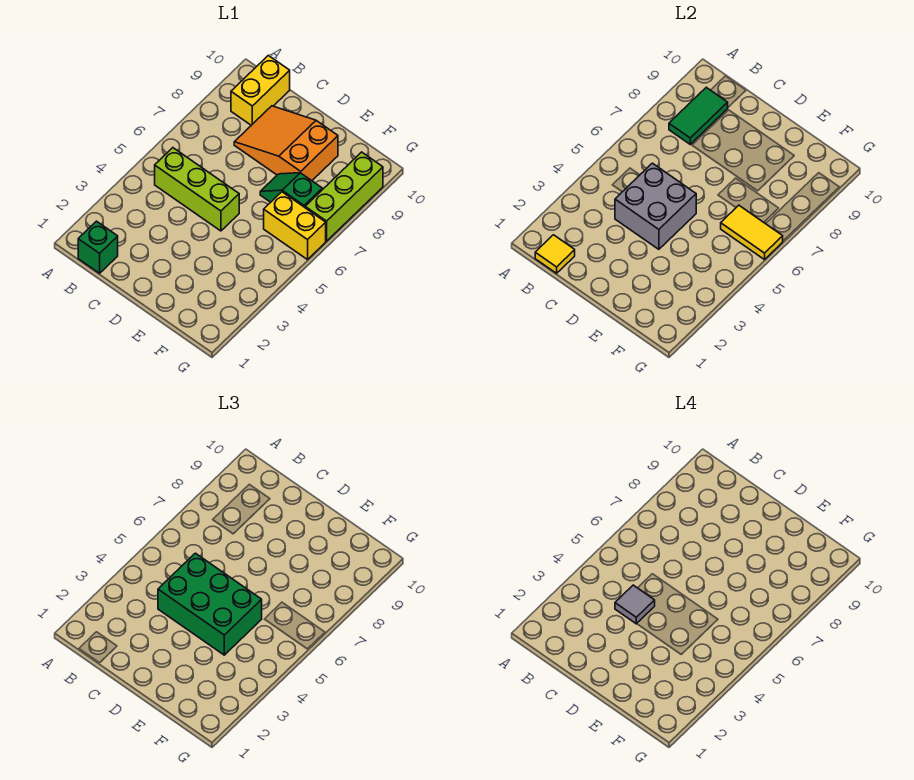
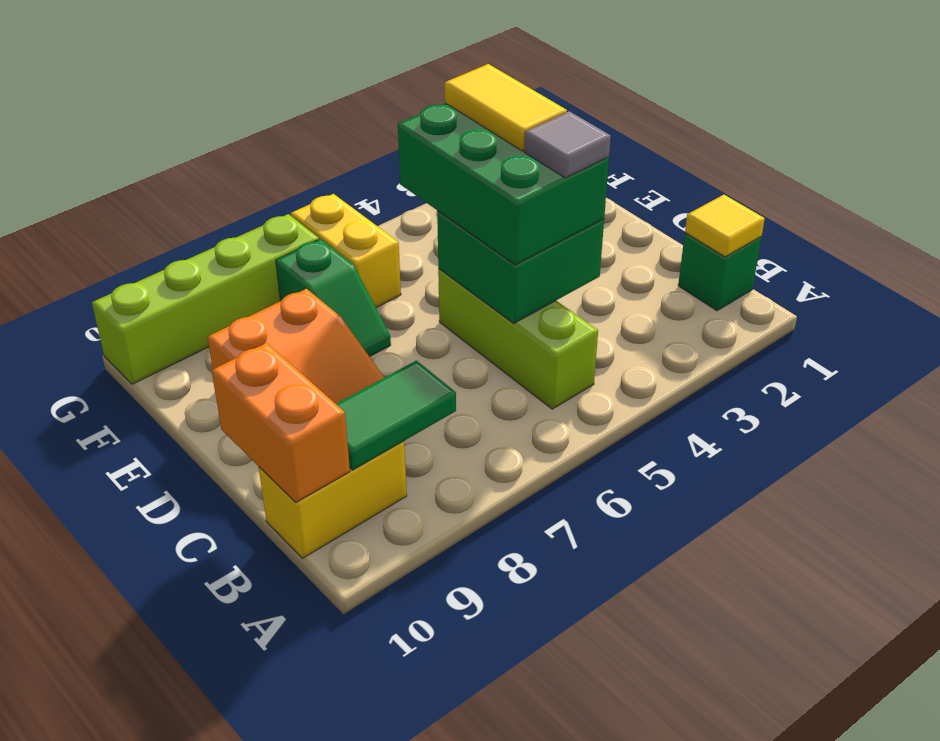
none -> orange 1x2 brick [212,343,350,503]
grey 2x2 brick [615,163,696,249] -> green 2x2 brick [437,211,604,323]
yellow 1x2 tile [721,205,783,260] -> yellow 1x2 tile moved to [445,64,567,151]
lime 1x3 brick [305,152,383,241] -> lime 1x4 brick [92,214,319,384]

